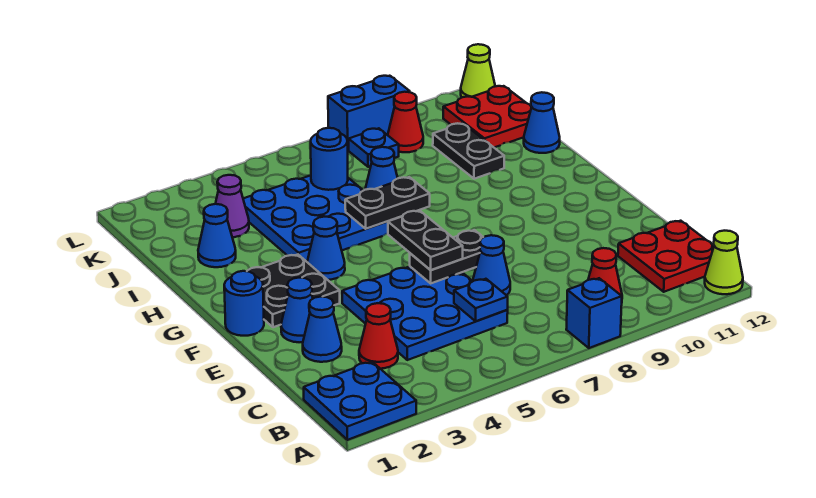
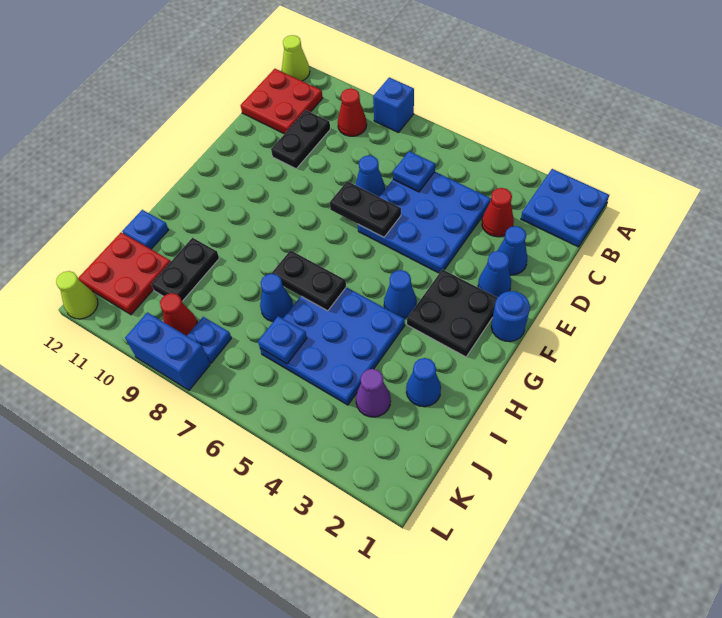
black 1x2 plate [388,211,463,270] -> black 1x2 plate moved to [271,110,330,169]
blue 1x1 cone [524,92,560,153] -> blue 1x1 plate [122,210,168,249]
blue 1x1 round brick [311,128,348,190] -> blue 1x1 plate [258,316,307,364]

